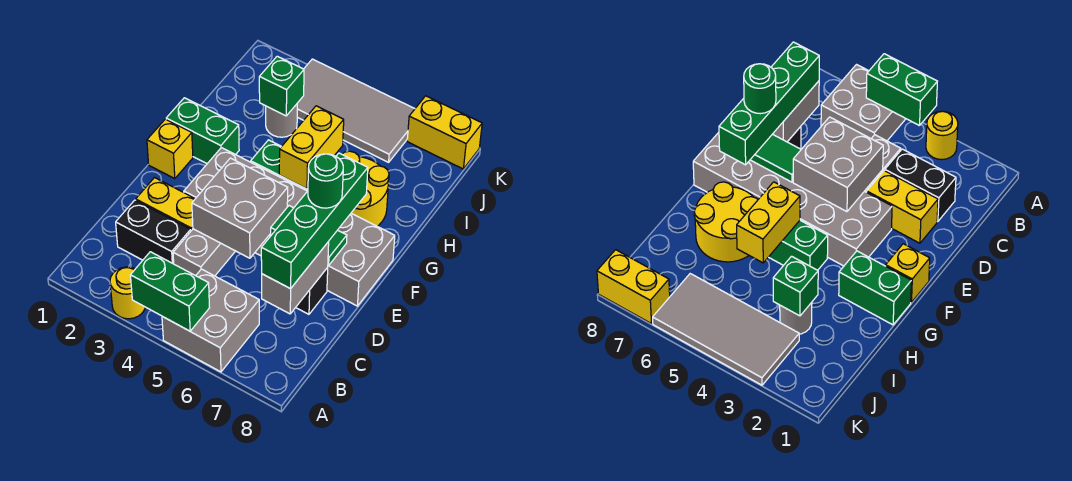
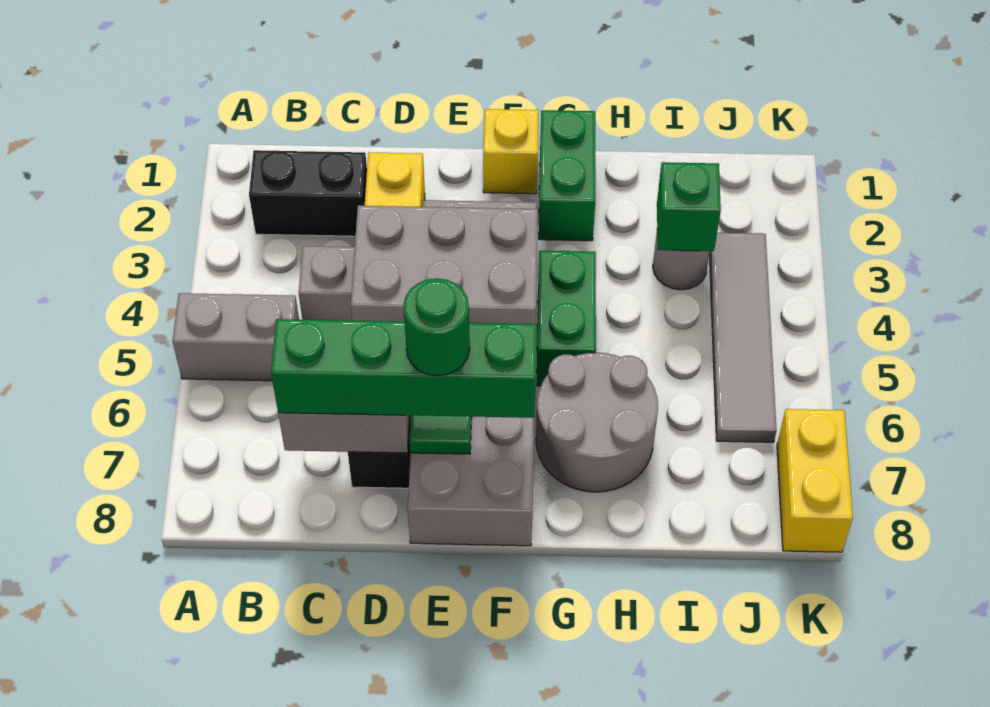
yellow 1x1 round brick [110,267,145,319] -> none
green 1x2 brick [130,252,210,331] -> none
grey 2x2 brick [162,269,259,372] -> grey 1x2 brick [173,293,299,381]
black 1x2 brick [116,200,191,264] -> black 1x2 brick turned to [249,150,367,236]
grey 2x2 brick [192,158,288,258] -> grey 2x3 brick [351,206,538,324]
yellow 1x2 brick [279,106,344,189] -> none
yellow 2x2 round brick [342,151,389,226] -> grey 2x2 round brick [536,353,658,492]
grey 2x4 tile [297,59,415,162] -> grey 1x4 tile [709,233,777,442]

